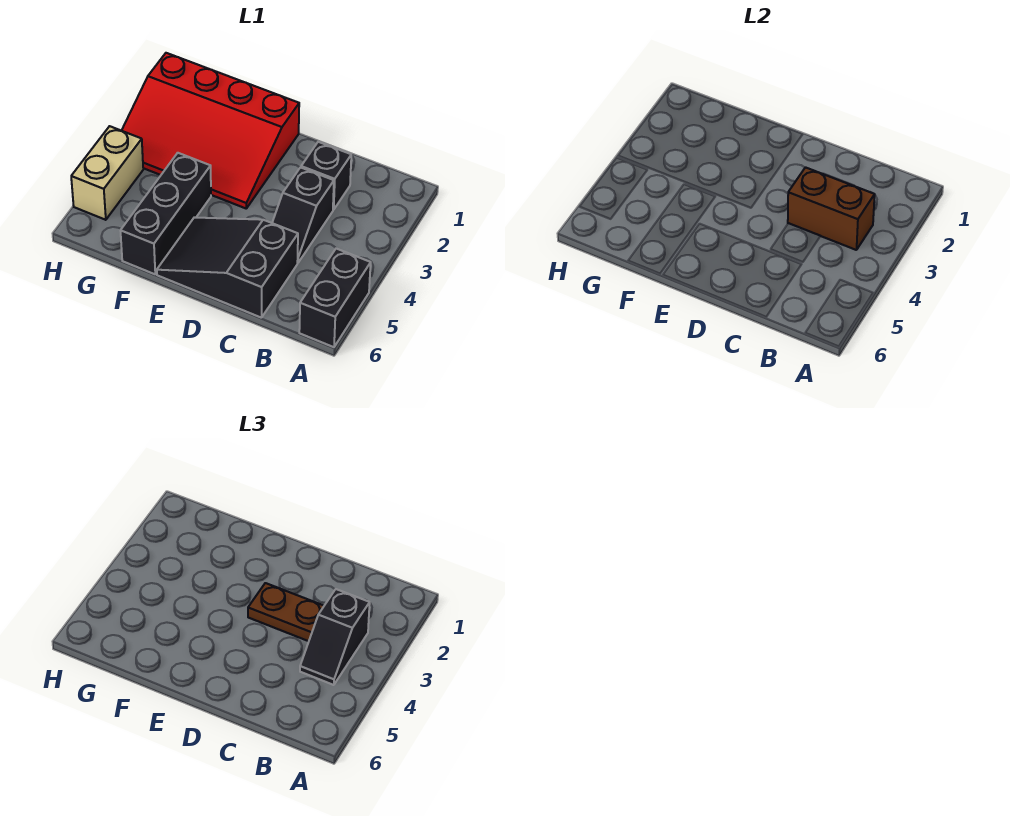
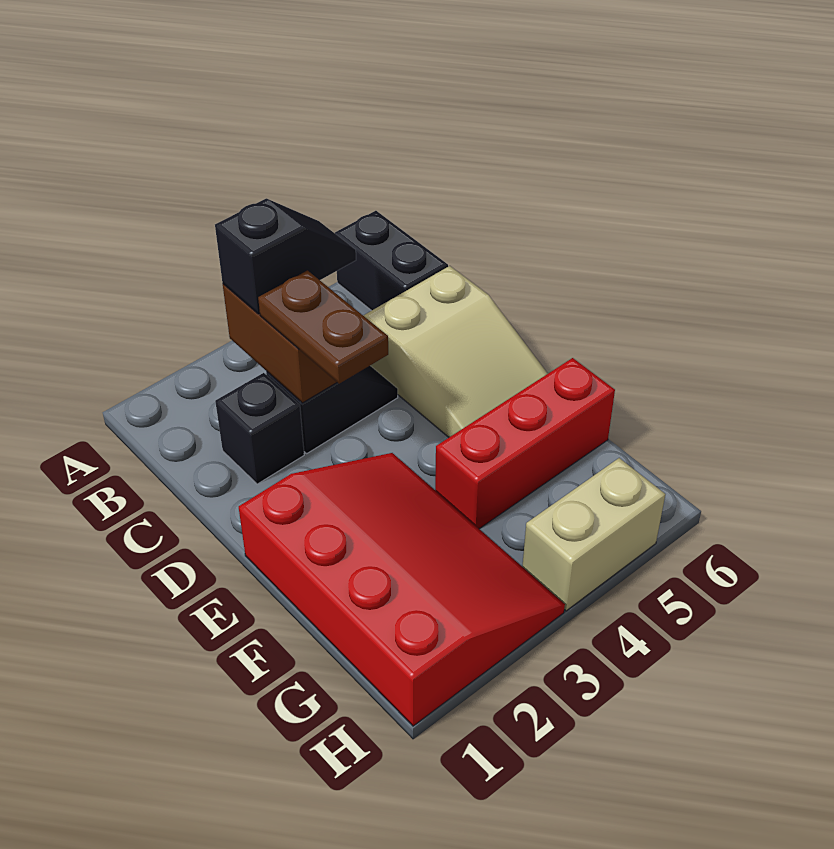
black 1x2 brick [299,249,371,347] -> black 1x2 brick turned to [335,211,448,311]
black 2x3 slope [157,217,298,318] -> tan 2x3 slope [363,266,548,437]
black 1x3 brick [120,153,211,274] -> red 1x3 brick [435,358,615,529]

